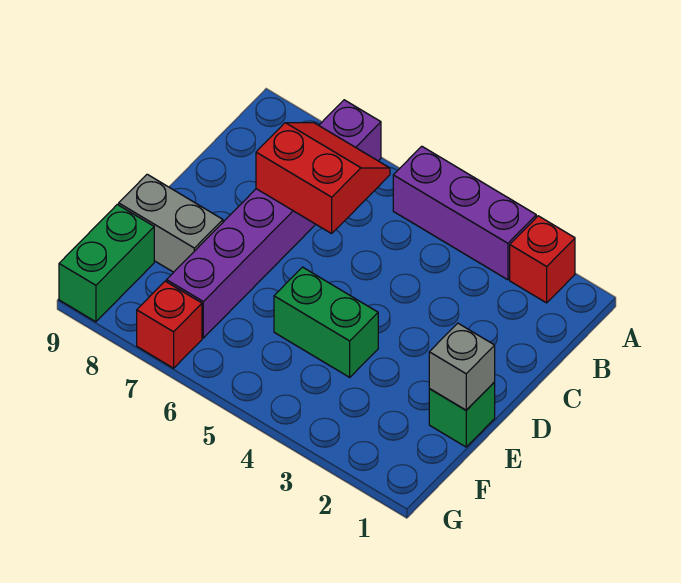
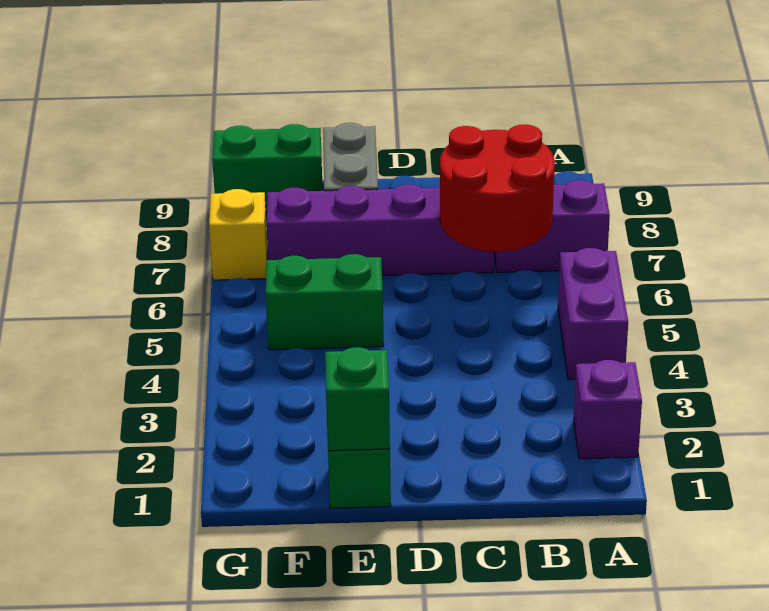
red 1x1 brick [510,216,575,303] -> purple 1x1 brick [574,360,642,459]
purple 1x3 brick [393,146,536,280] -> purple 1x2 brick [558,248,628,379]
red 2x2 slope [256,123,390,233] -> red 2x2 round brick [440,124,555,252]
grey 1x1 brick [429,323,495,410] -> green 1x1 brick [325,347,390,451]
green 1x2 brick [274,267,378,377] -> green 1x2 brick turned to [266,254,384,350]
red 1x1 brick [137,281,202,368] -> yellow 1x1 brick [209,189,267,280]

